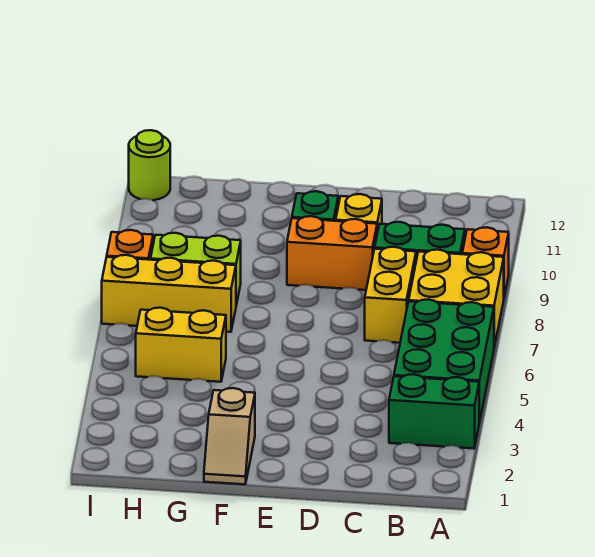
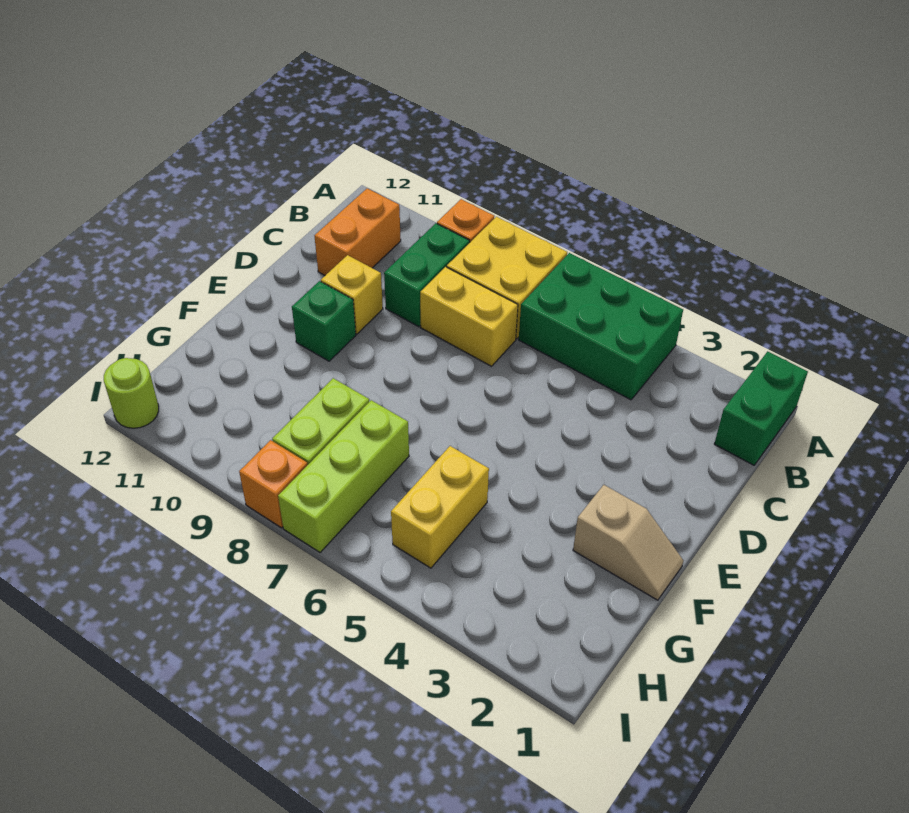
green 1x2 brick [389,374,479,449] -> green 1x2 brick moved to [714,351,808,465]
orange 1x2 brick [287,216,377,290] -> orange 1x2 brick moved to [315,188,401,275]
yellow 1x3 brick [102,255,236,332] -> lime 1x3 brick [278,400,409,553]

